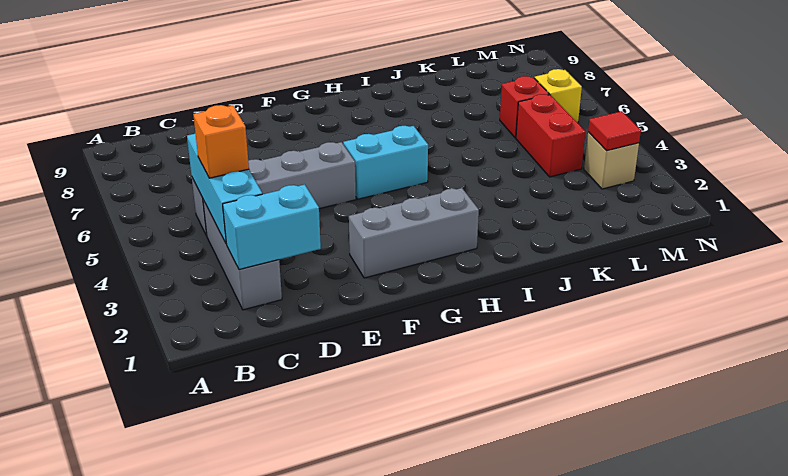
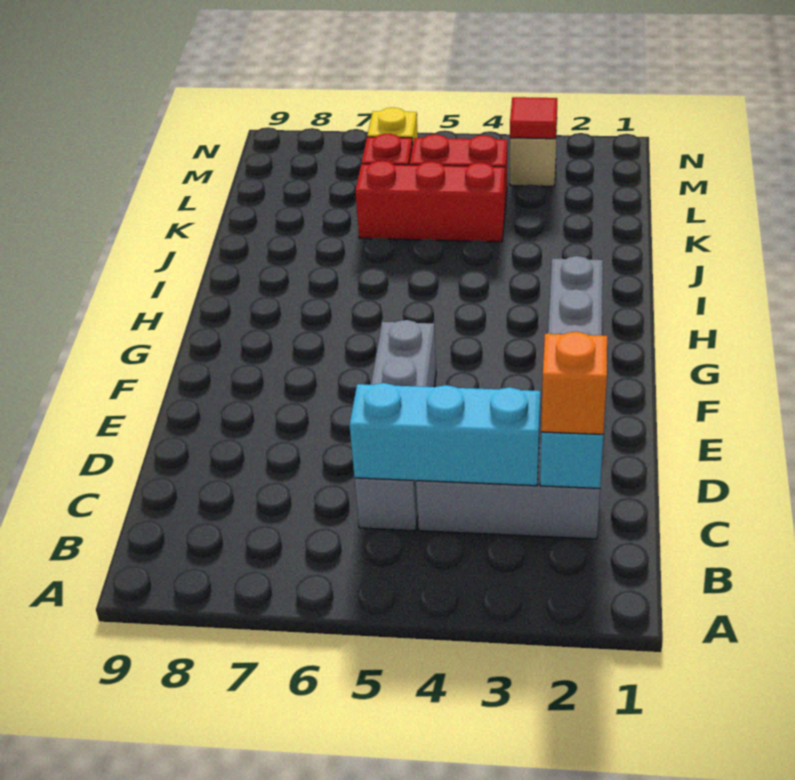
orange 1x1 brick [193,105,249,178] -> orange 1x1 brick moved to [541,332,607,434]
cyan 1x2 brick [343,126,428,199] -> none
none -> red 1x3 brick [355,161,505,242]

